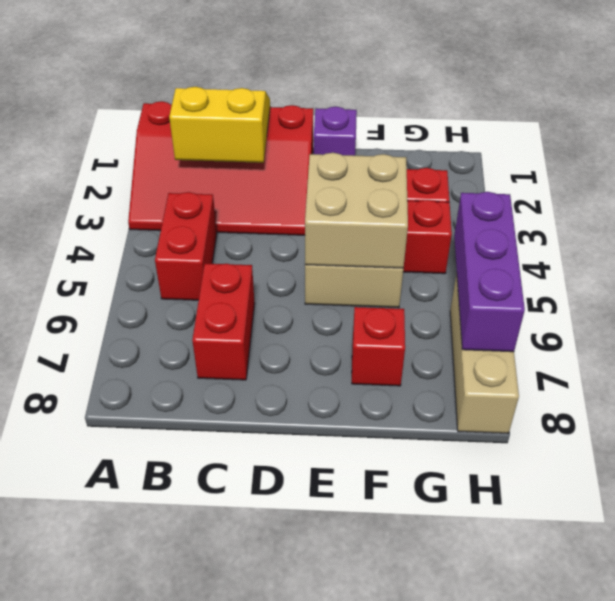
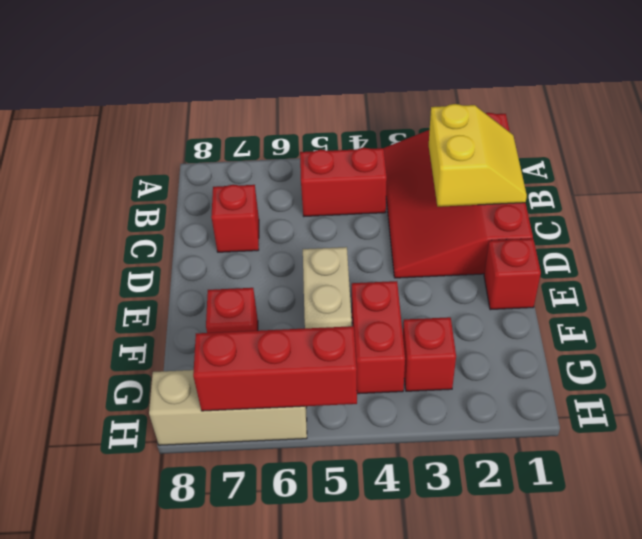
red 1x2 brick [192,264,255,380] -> red 1x1 brick [211,185,259,252]
purple 1x1 brick [314,107,357,156] -> red 1x1 brick [484,239,541,310]
tan 2x2 brick [305,153,408,268] -> none
purple 1x3 brick [454,192,525,352] -> red 1x3 brick [193,326,357,411]

